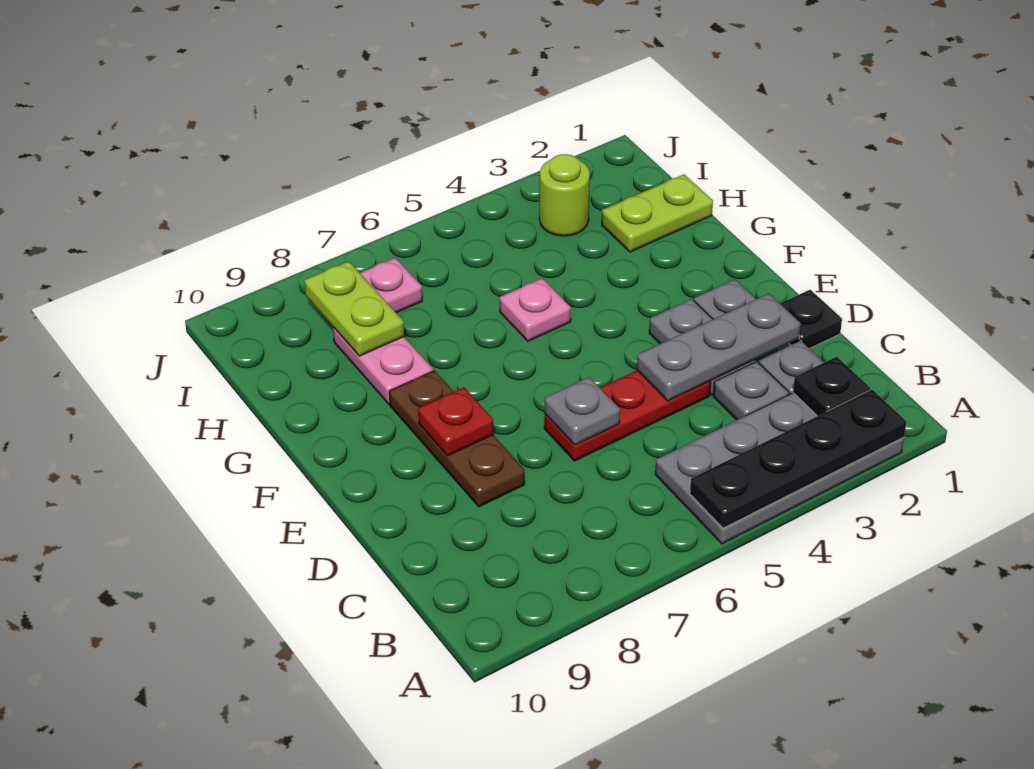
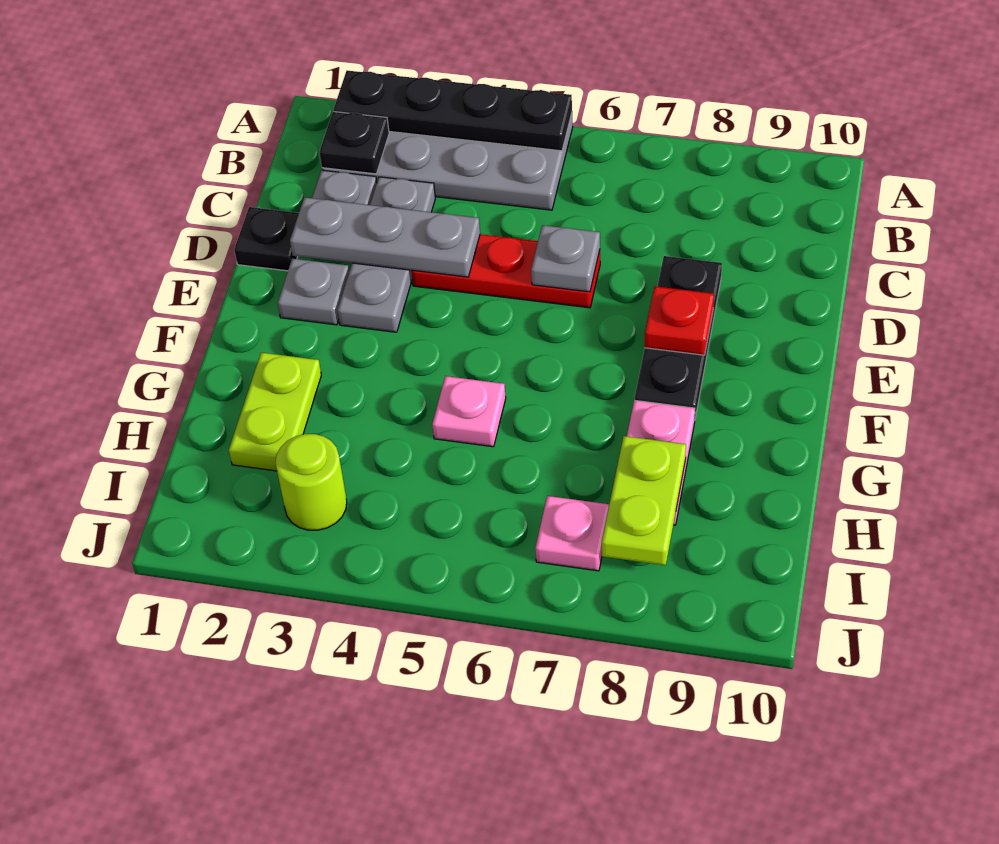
brown 1x3 plate [389,371,525,507] -> black 1x3 plate [635,256,722,418]
lime 1x2 plate [602,174,713,252] -> lime 1x2 plate turned to [229,353,321,471]

